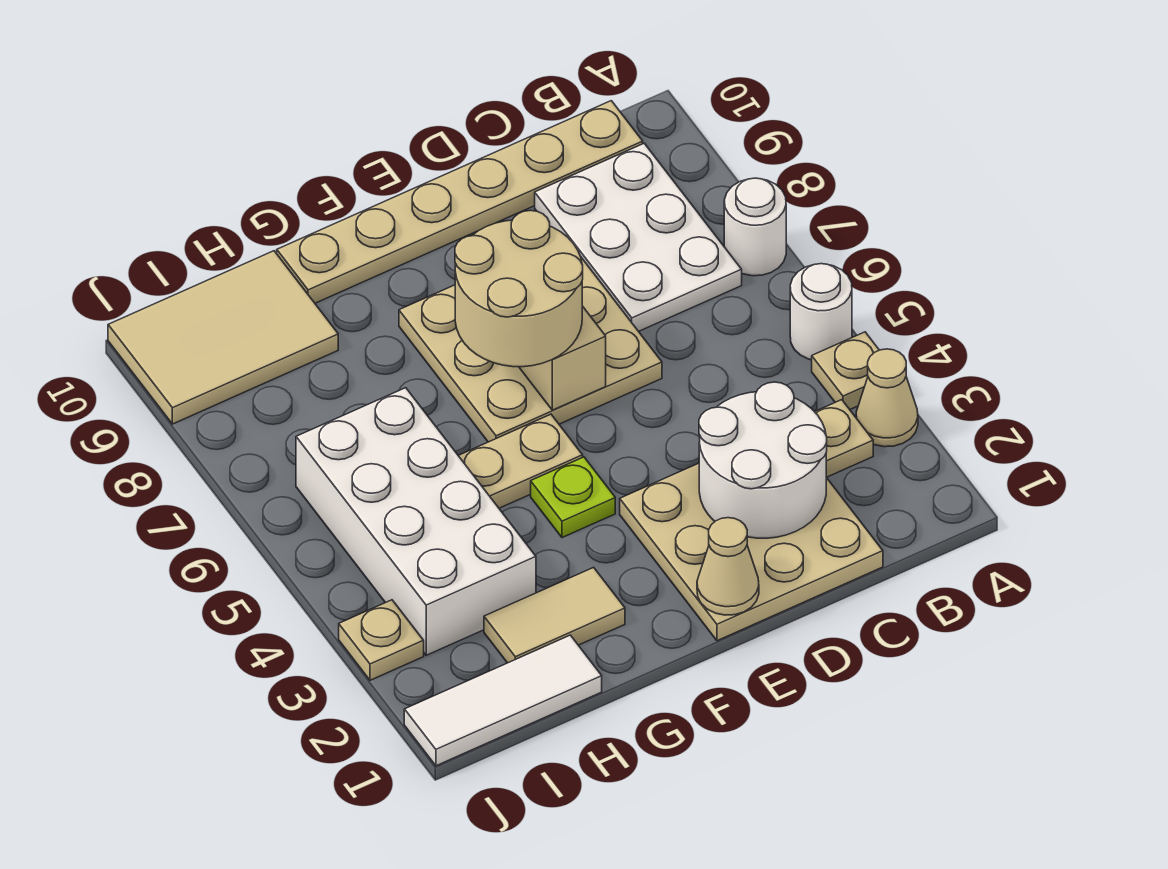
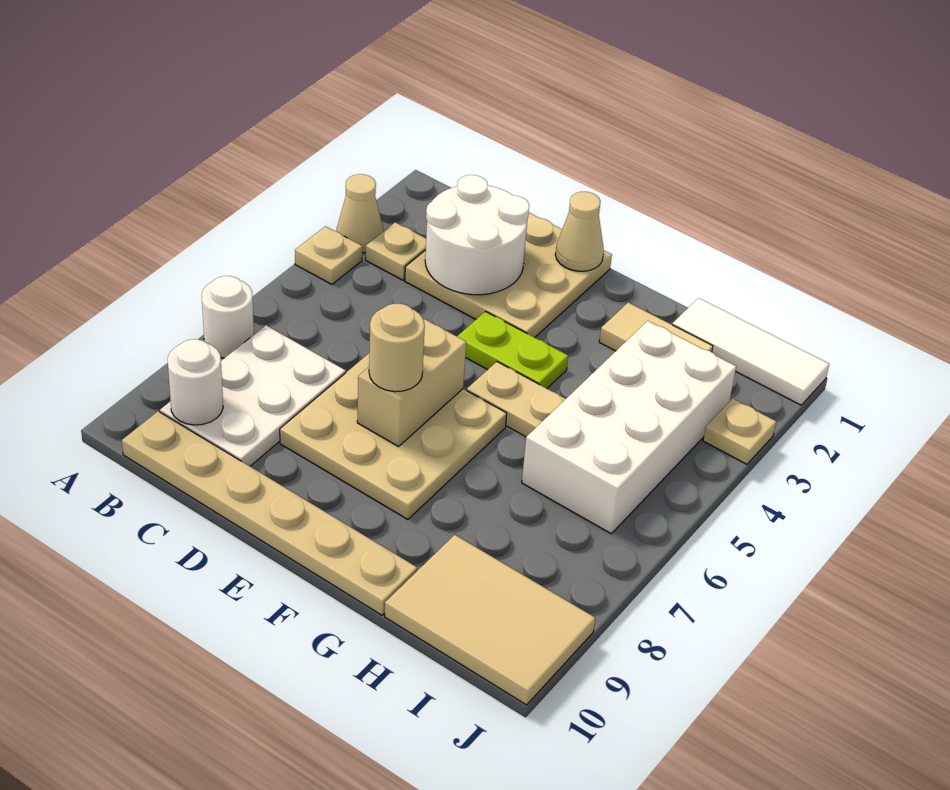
white 1x1 round brick [790,264,852,360] -> white 1x1 round brick moved to [168,339,223,425]
tan 2x2 round brick [455,210,583,367] -> tan 1x1 round brick [369,304,425,392]
lime 1x1 plate [531,457,615,538] -> lime 1x2 plate [457,312,568,388]

